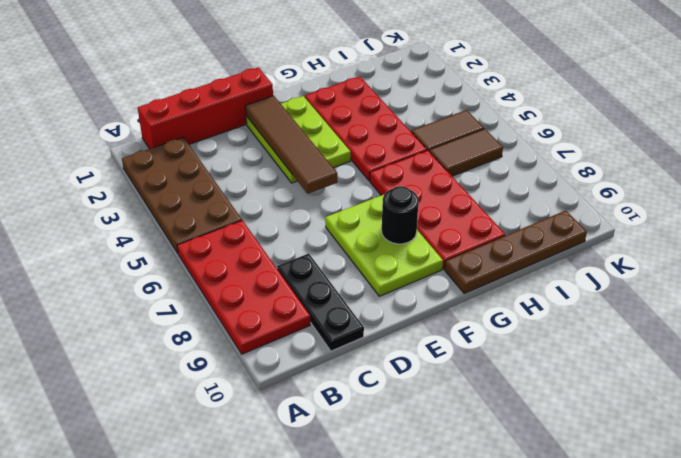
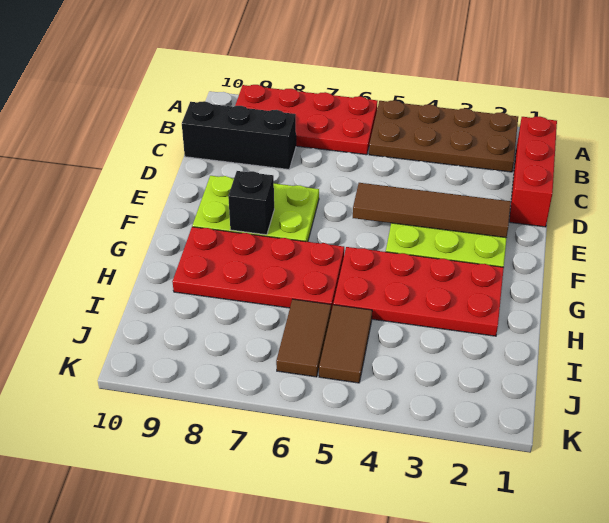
red 1x4 brick [138,67,273,149] -> red 1x3 brick [509,116,557,227]
black 1x3 plate [277,253,364,351] -> black 1x3 brick [182,101,296,169]
black 1x1 round brick [382,186,419,244] -> black 1x1 brick [228,171,274,235]
brown 1x4 plate [445,210,587,293] -> none

